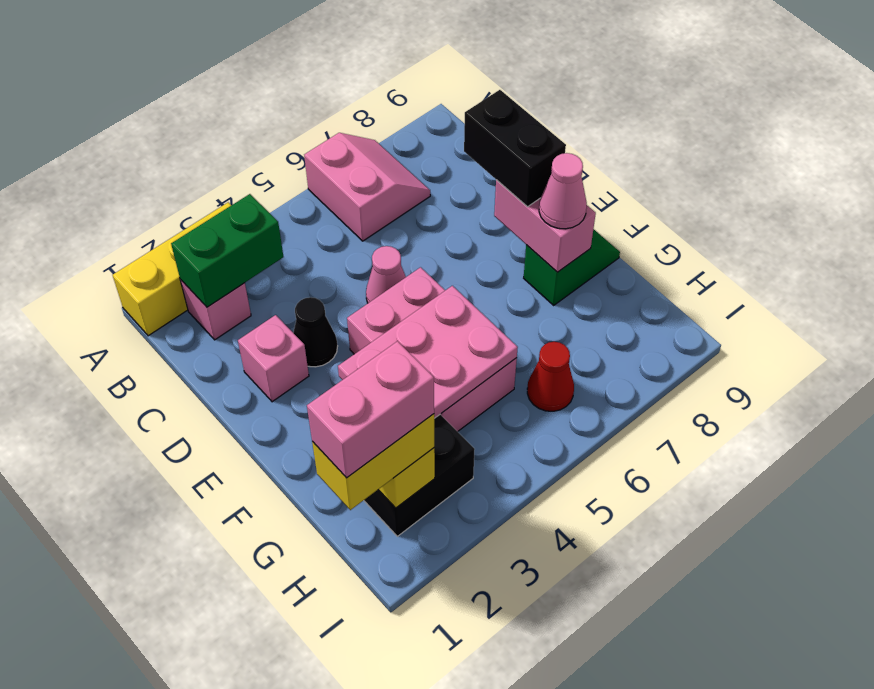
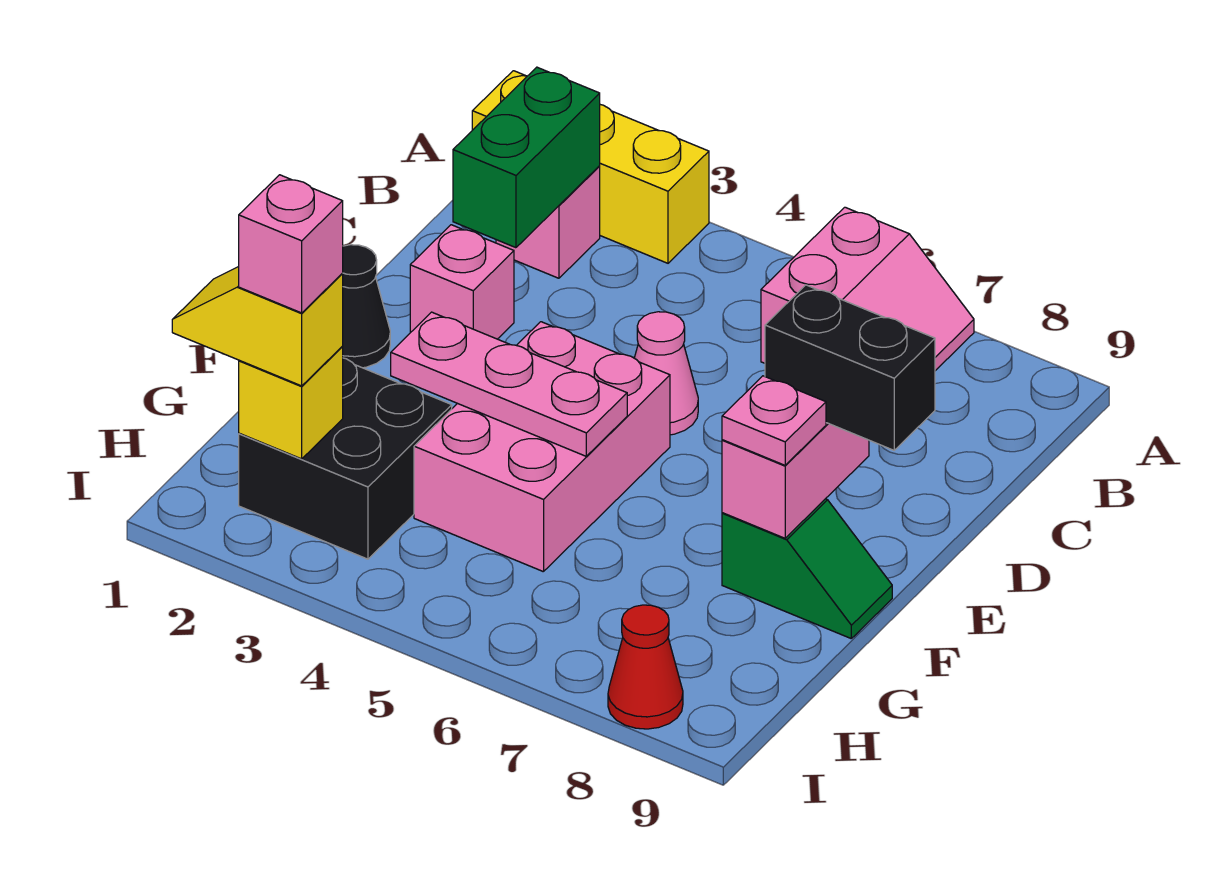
green 1x2 brick [171,194,283,307] -> green 1x2 brick turned to [453,67,600,248]
black 1x1 cone [293,297,338,367] -> black 1x1 cone moved to [342,245,390,368]
black 1x2 brick [464,90,566,207] -> black 1x2 brick turned to [765,285,935,450]
pink 2x3 plate [338,286,518,418] -> pink 1x3 plate [391,312,627,456]
pink 1x1 cone [539,153,587,229] -> pink 1x1 plate [722,376,826,465]
yellow 1x2 brick [312,414,434,510] -> yellow 1x2 slope [172,267,343,386]
pink 1x2 brick [307,341,434,478] -> pink 1x1 brick [239,175,343,313]
red 1x1 cone [527,342,574,411] -> red 1x1 cone moved to [608,605,683,729]

